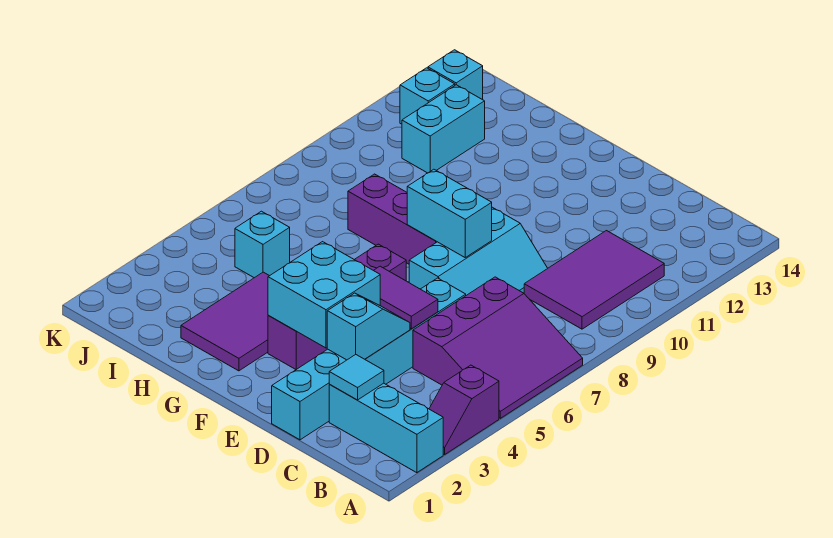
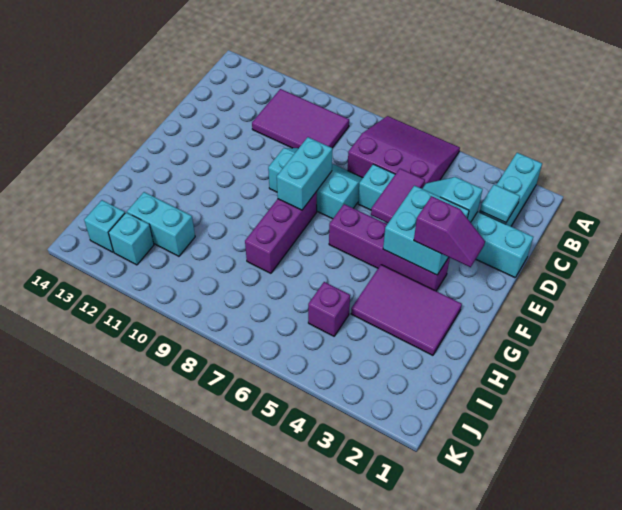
purple 1x2 slope [429,365,499,454] -> purple 1x2 slope moved to [414,196,485,267]
cyan 1x1 brick [235,211,290,278] -> purple 1x1 brick [308,282,350,336]

